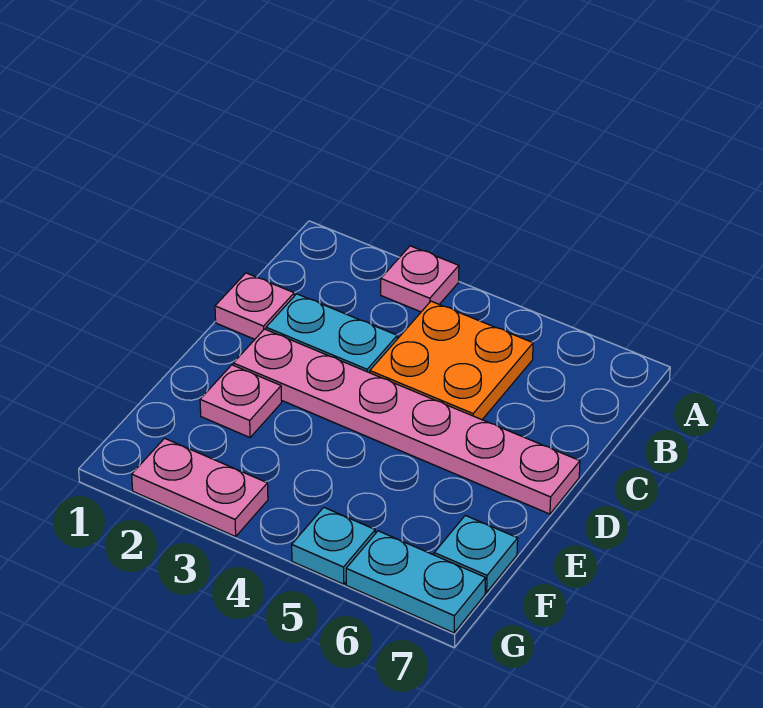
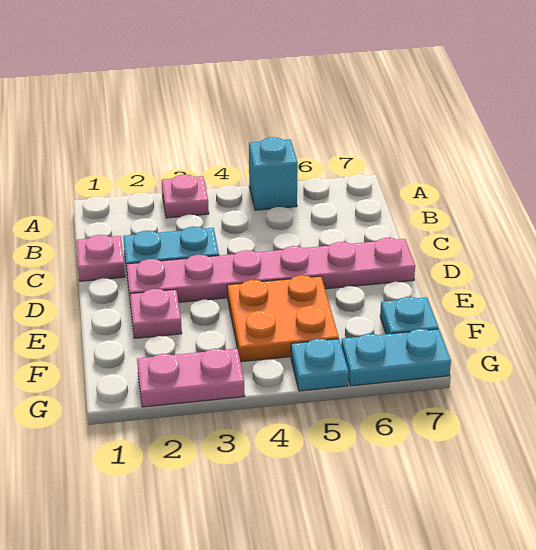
none -> cyan 1x1 brick [249,137,298,210]
orange 2x2 plate [370,301,533,420] -> orange 2x2 plate moved to [227,275,339,362]

